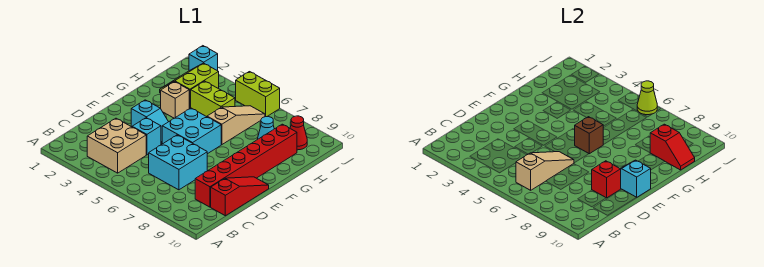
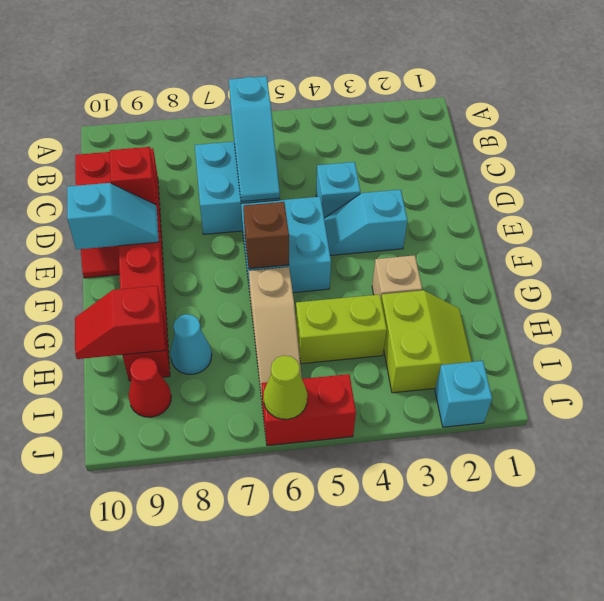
tan 2x2 brick [87,118,146,173] -> none
tan 1x3 slope [516,152,574,190] -> cyan 1x3 slope [229,76,280,202]
lime 1x2 brick [236,72,280,117] -> red 1x2 brick [261,374,356,446]

